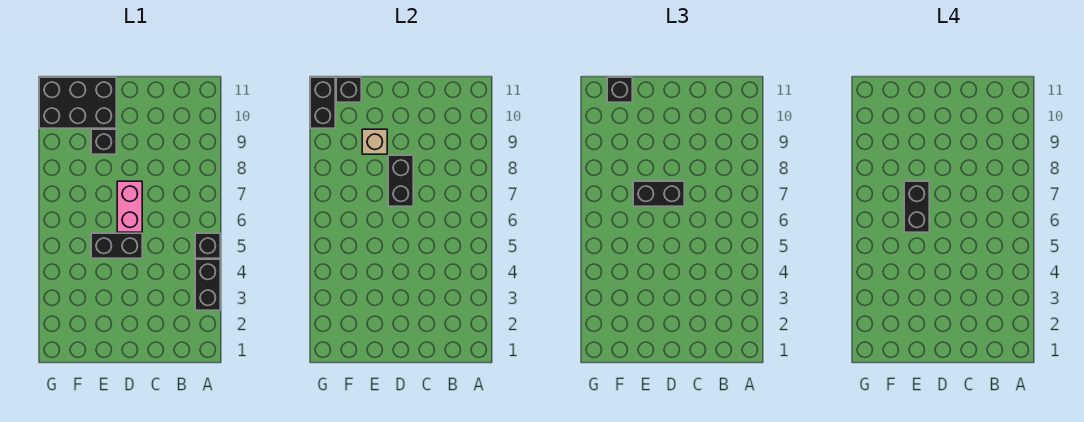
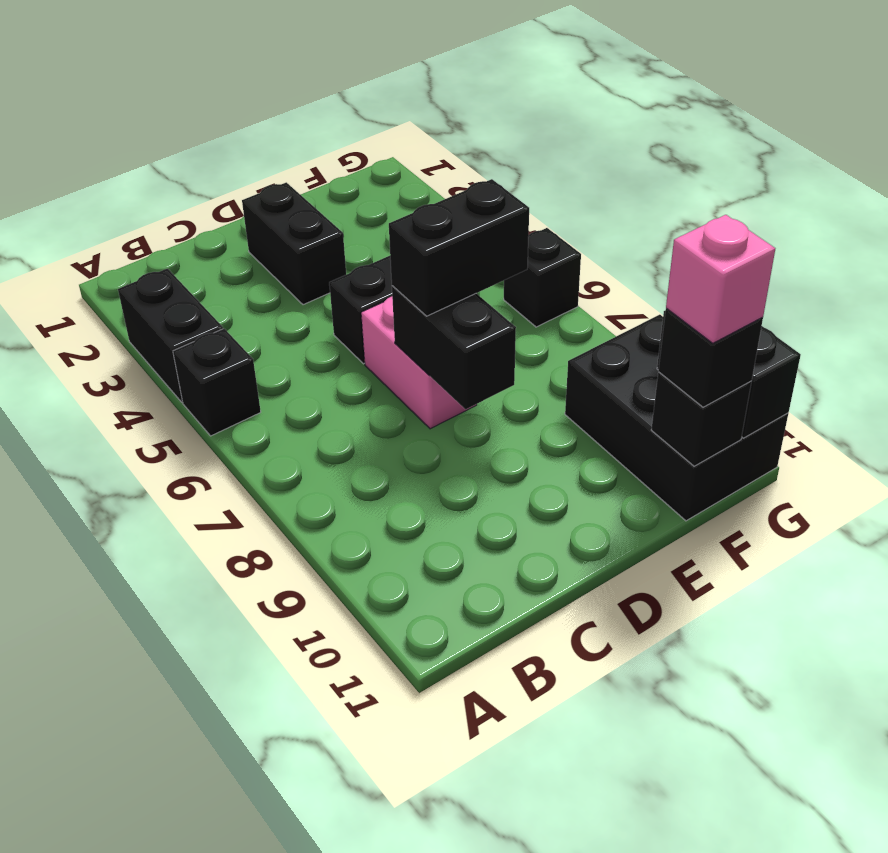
black 1x2 brick [904,181,929,232] -> black 1x2 brick moved to [242,182,346,305]
black 1x1 brick [91,129,116,154] -> black 1x1 brick moved to [504,228,581,327]
tan 1x1 brick [362,129,387,154] -> none
black 2x3 brick [39,77,116,128] -> black 2x3 brick turned to [565,315,788,521]
none -> pink 1x1 brick [666,215,775,343]

